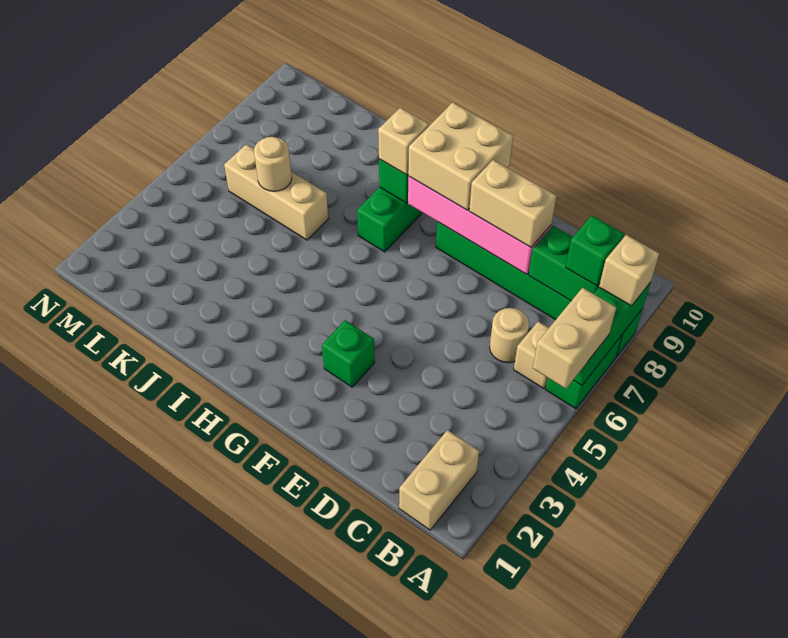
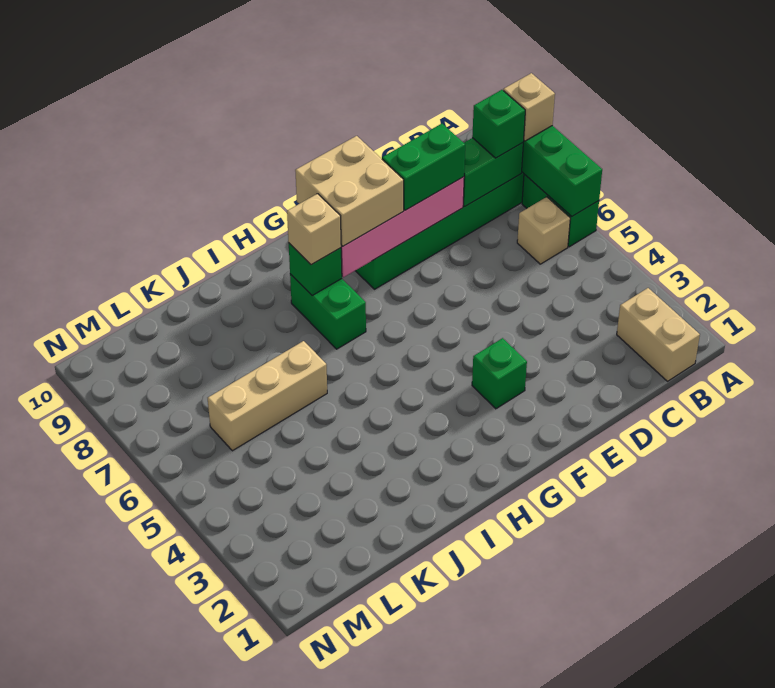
tan 1x2 brick [533,288,616,389] -> none
tan 1x1 round brick [490,308,529,363] -> none
tan 1x2 brick [469,160,556,247] -> green 1x2 brick [382,124,465,210]
tan 1x1 round brick [254,137,292,191] -> none

